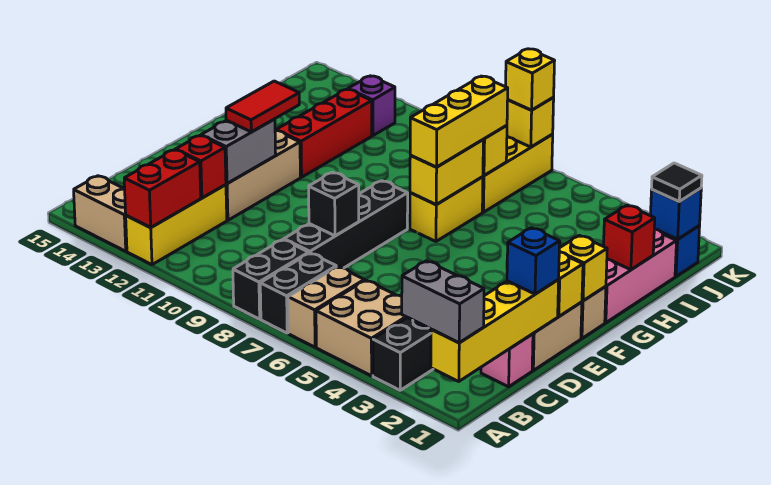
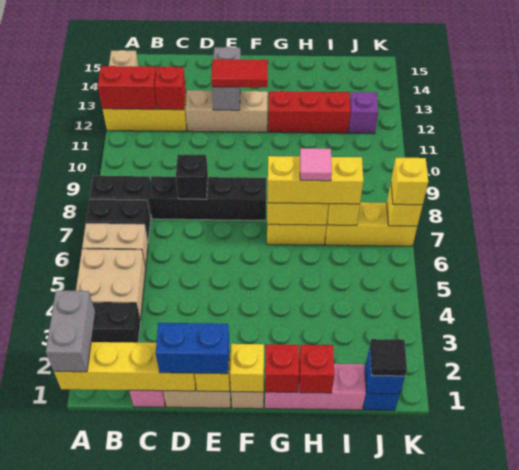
blue 1x1 brick [507,228,560,294] -> blue 1x2 brick [156,323,229,374]
grey 1x2 brick [201,119,276,184] -> grey 1x2 brick turned to [212,47,241,110]
none -> red 1x1 brick [265,344,299,392]
none -> pink 1x1 tile [300,148,332,181]

